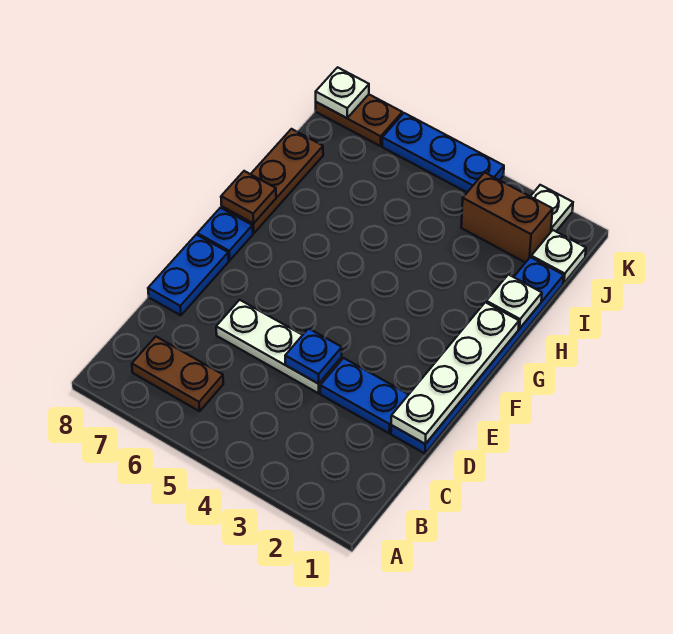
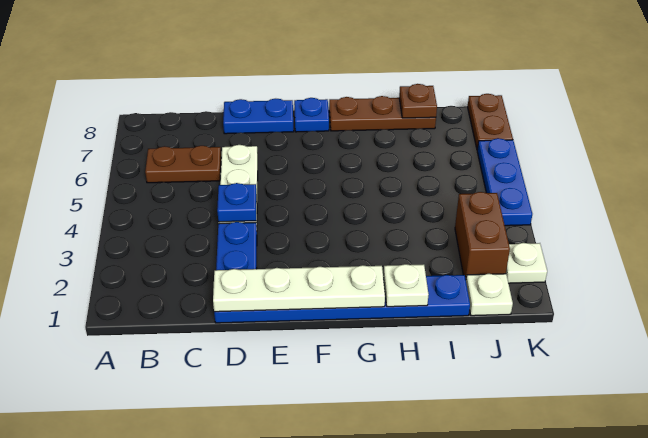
brown 1x2 plate [132,337,223,411] -> brown 1x2 plate turned to [145,146,221,183]
brown 1x1 plate [221,171,276,224] -> brown 1x1 plate moved to [399,84,437,118]
white 1x1 plate [316,67,369,118] -> none

